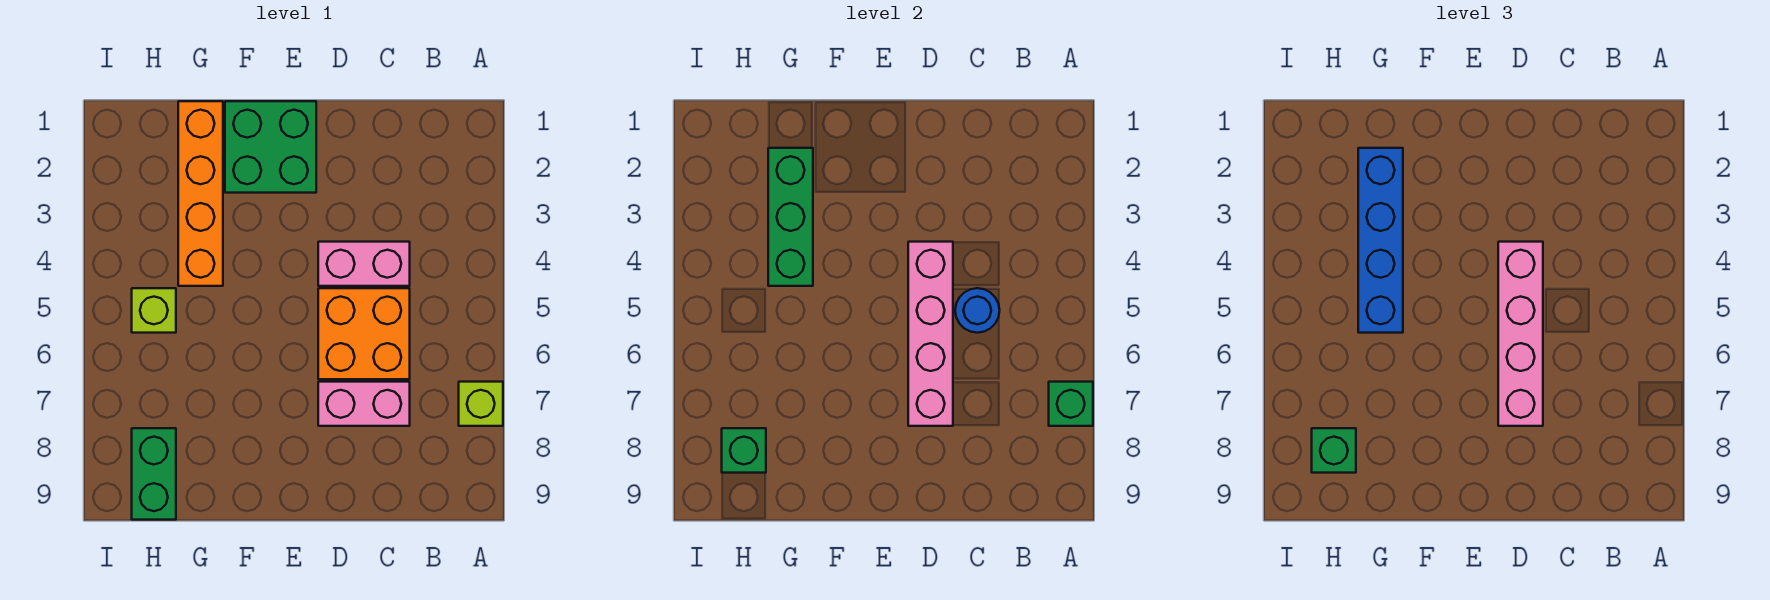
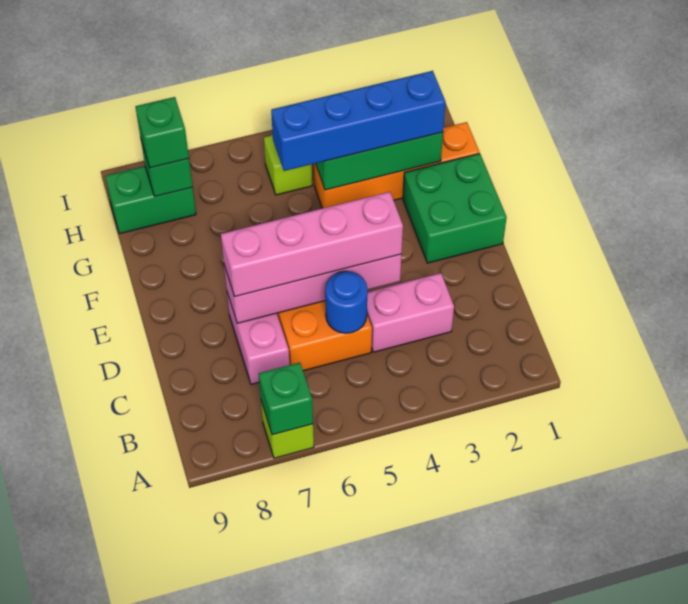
pink 1x2 brick [318,242,410,286] -> pink 1x2 brick turned to [367,273,454,352]

